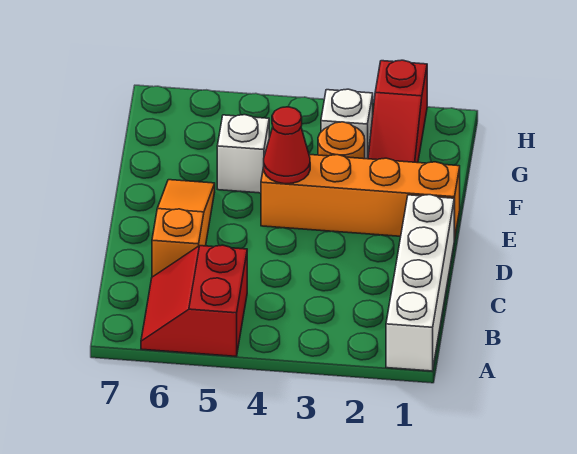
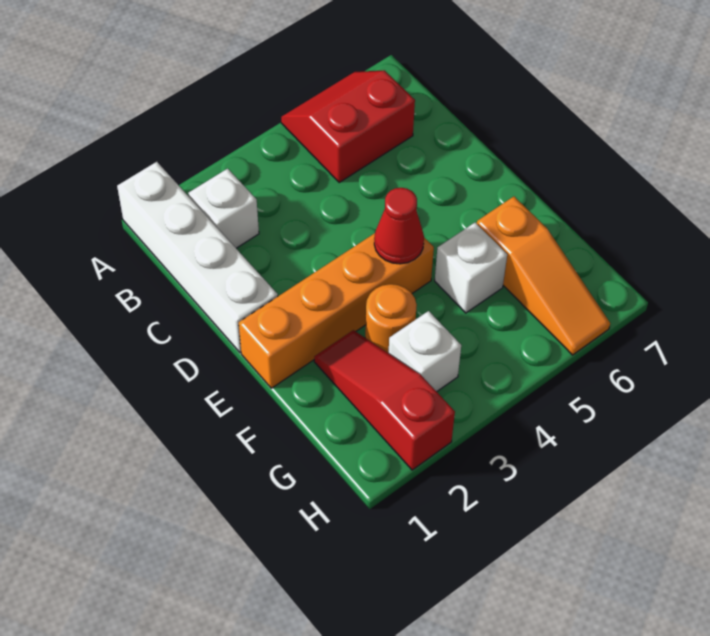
red 2x2 slope [141,245,247,356] -> red 2x2 slope turned to [281,71,415,182]
none -> white 1x1 brick [188,169,259,248]
orange 1x3 slope [152,180,215,277] -> orange 1x3 slope moved to [477,197,610,355]

